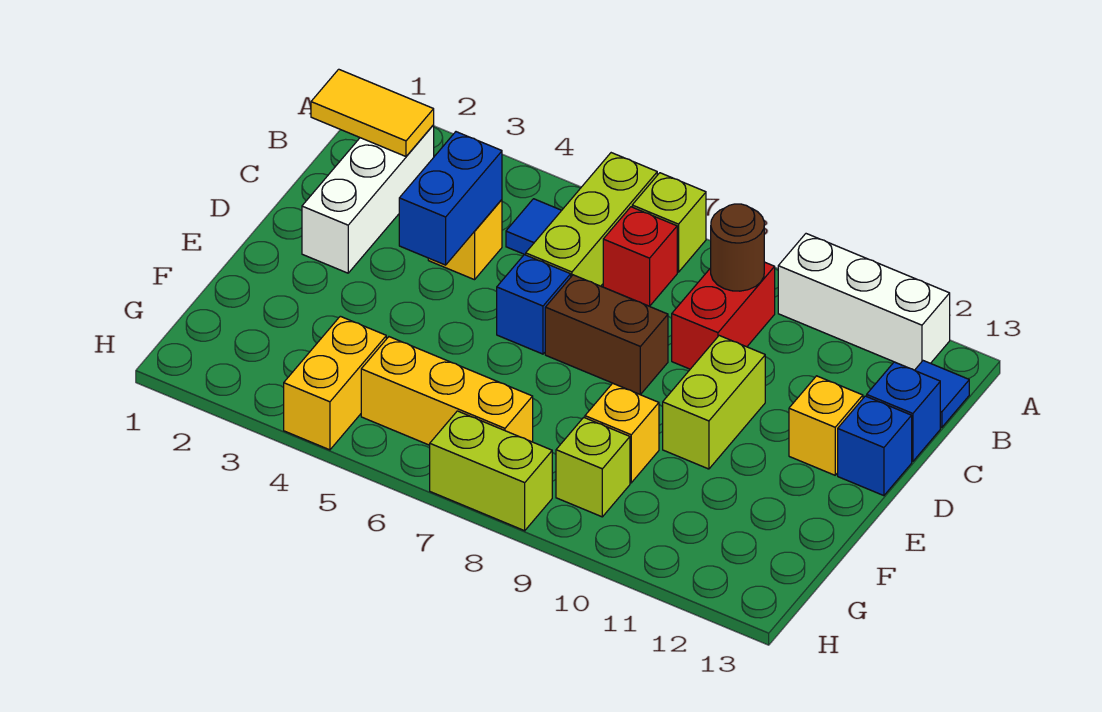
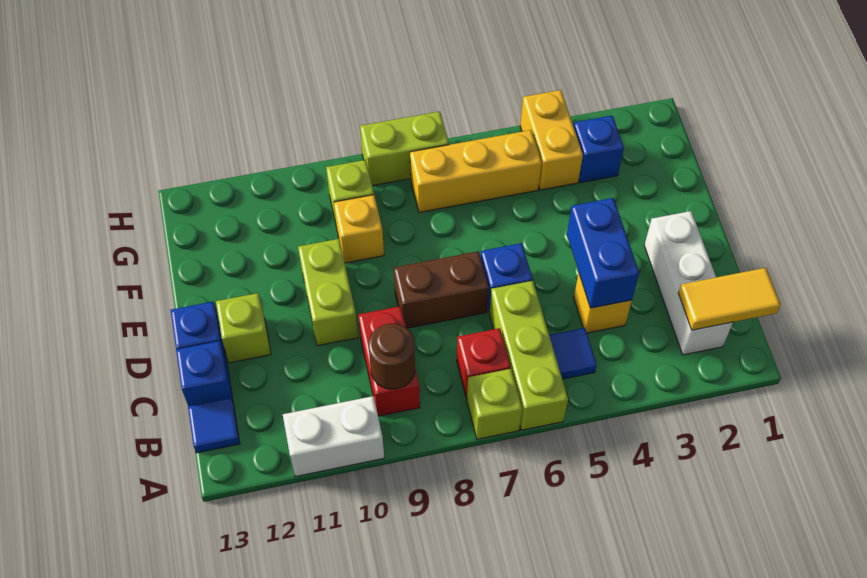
white 1x3 brick [778,234,950,370] -> white 1x2 brick [283,396,384,477]
yellow 1x1 brick [789,376,863,475] -> lime 1x1 brick [216,293,271,363]
none -> blue 1x1 brick [574,116,624,183]

